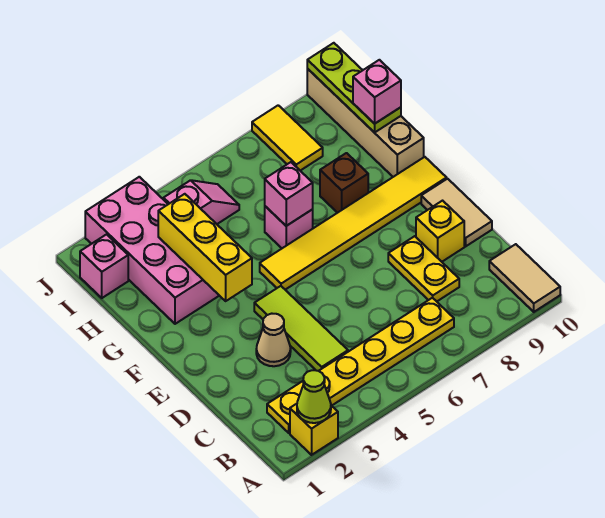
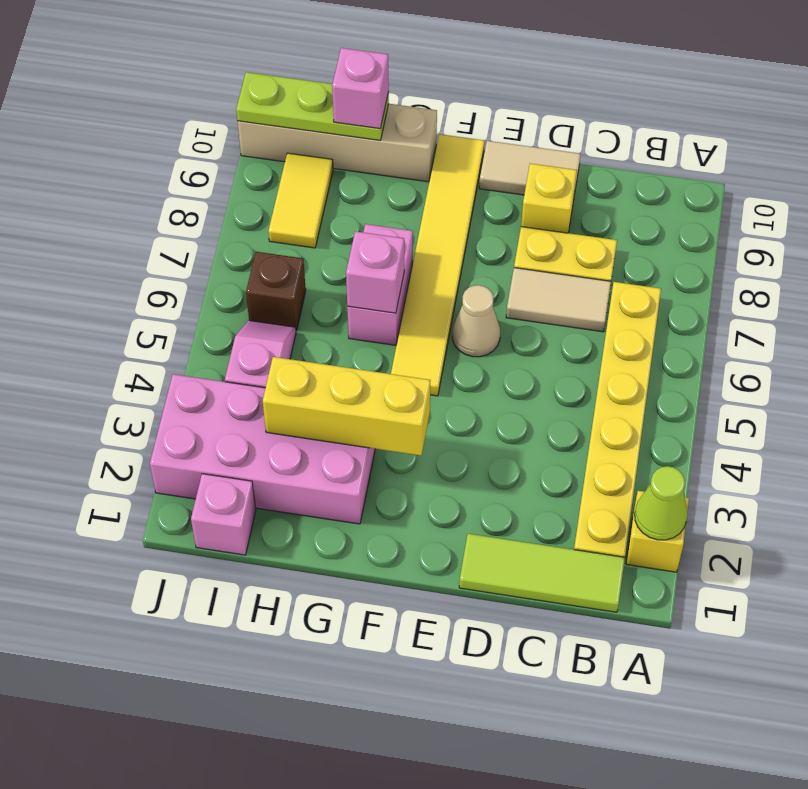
tan 1x2 tile [489,244,560,312] -> tan 1x2 tile moved to [506,268,611,332]
lime 1x3 tile [254,286,348,371] -> lime 1x3 tile moved to [459,534,625,612]
tan 1x1 cone [256,314,291,366] -> tan 1x1 cone moved to [452,285,500,357]
pink 1x1 brick [265,206,313,248] -> pink 1x2 brick [347,224,413,345]
brown 1x1 brick [320,153,368,213] -> brown 1x1 brick moved to [246,252,306,331]
yellow 1x2 tile [252,105,323,171] -> yellow 1x2 tile turned to [268,153,333,248]

